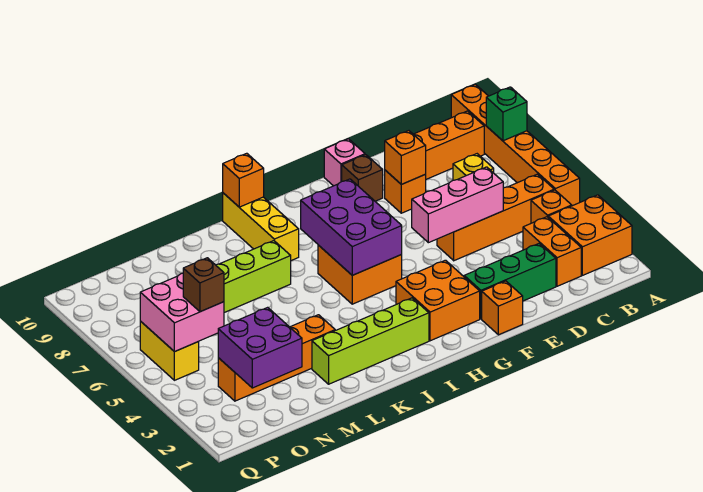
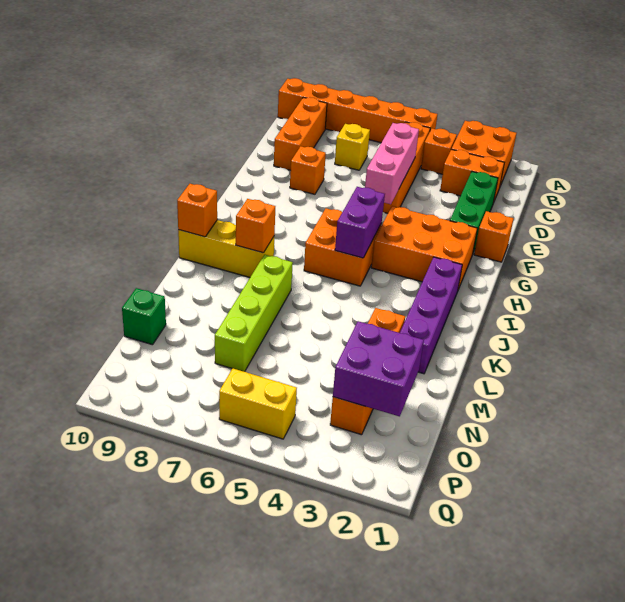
green 1x1 brick [486,87,527,141] -> green 1x1 brick moved to [122,288,166,345]
orange 1x1 brick [385,131,426,184] -> orange 1x1 brick moved to [236,199,275,253]
brown 1x1 brick [342,155,383,201] -> none
pink 1x1 brick [324,139,365,186] -> none
orange 2x2 brick [396,260,480,341] -> orange 2x3 brick [371,206,477,290]
purple 2x3 brick [301,179,402,275] -> purple 1x2 brick [335,187,385,258]
lime 1x4 brick [312,298,429,384] -> purple 1x4 brick [400,257,462,374]
pink 2x2 brick [140,273,224,352] -> none
brown 1x1 brick [183,258,224,312] -> none

